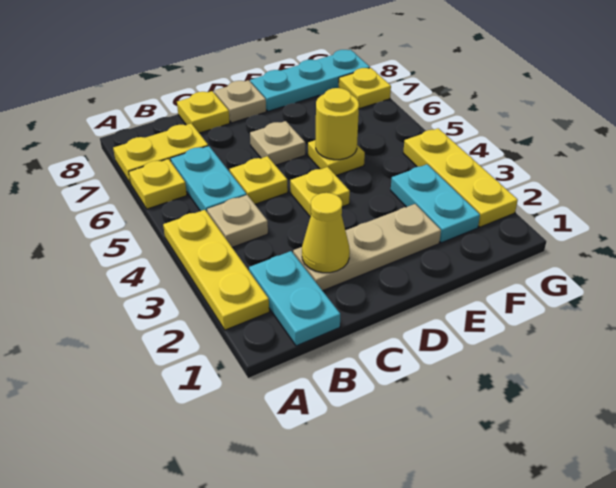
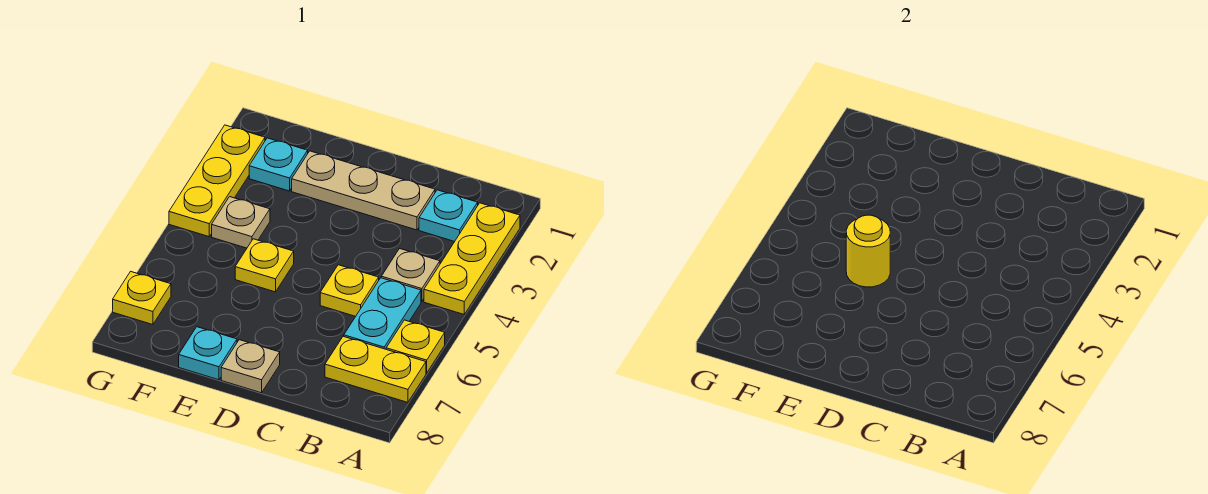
cyan 1x2 plate [249,251,340,346] -> cyan 1x1 plate [419,190,478,242]
yellow 1x1 cone [302,193,350,273] -> none
yellow 1x1 plate [177,91,230,133] -> none
yellow 1x1 plate [290,167,350,217] -> none
tan 1x1 plate [250,121,305,165] -> tan 1x1 plate moved to [212,197,270,248]
cyan 1x3 plate [250,50,370,111] -> cyan 1x1 plate [179,327,237,380]
cyan 1x2 plate [391,164,480,243] -> cyan 1x1 plate [249,138,308,191]

